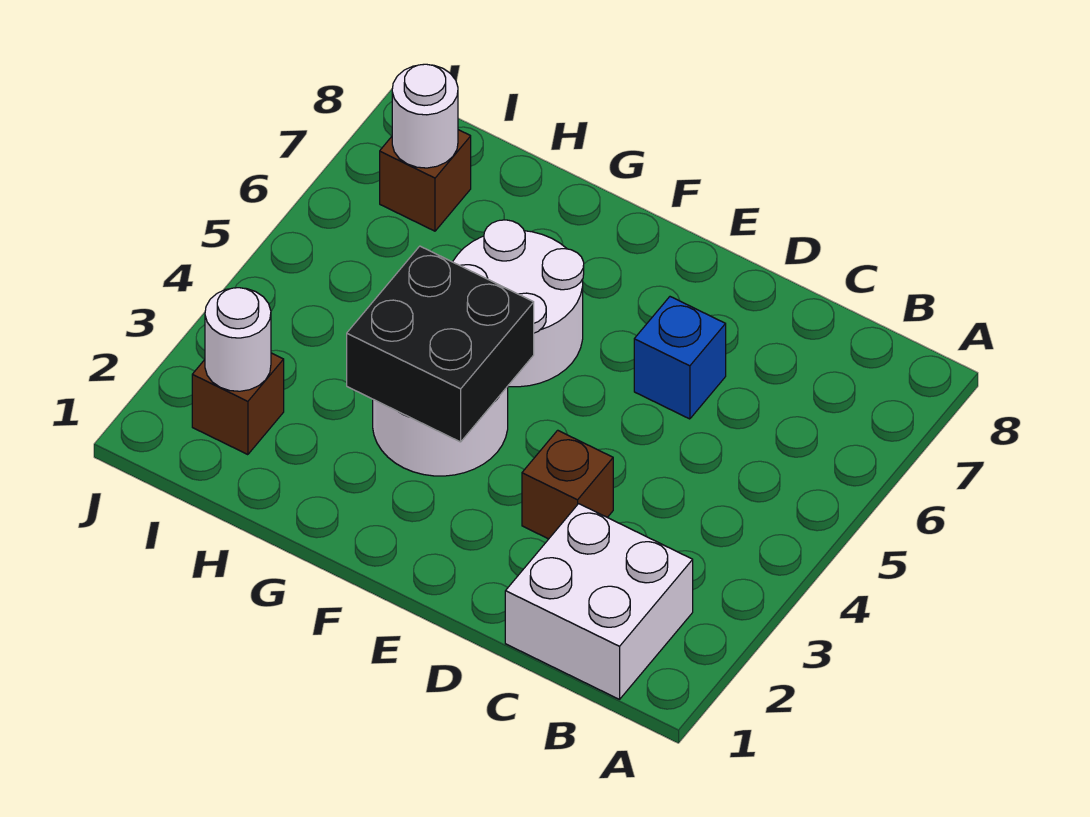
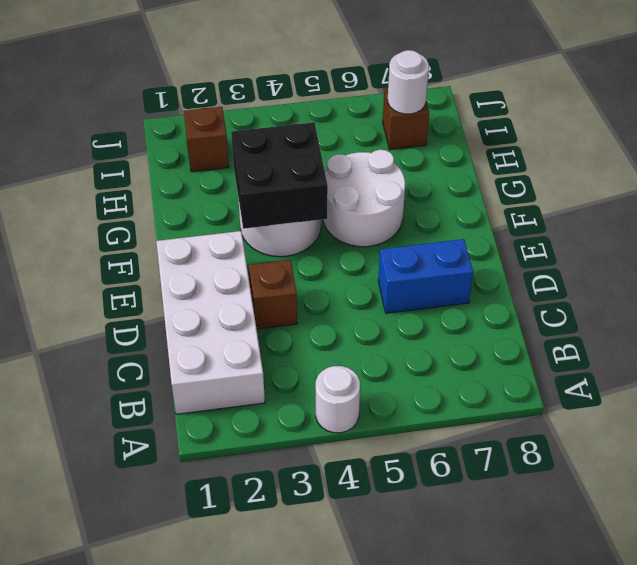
white 2x2 brick [505,504,693,699] -> white 2x4 brick [156,231,265,414]
blue 1x1 brick [634,297,726,419] -> blue 1x2 brick [378,239,473,313]
white 1x1 round brick [205,288,271,391] -> white 1x1 round brick moved to [316,366,360,433]

